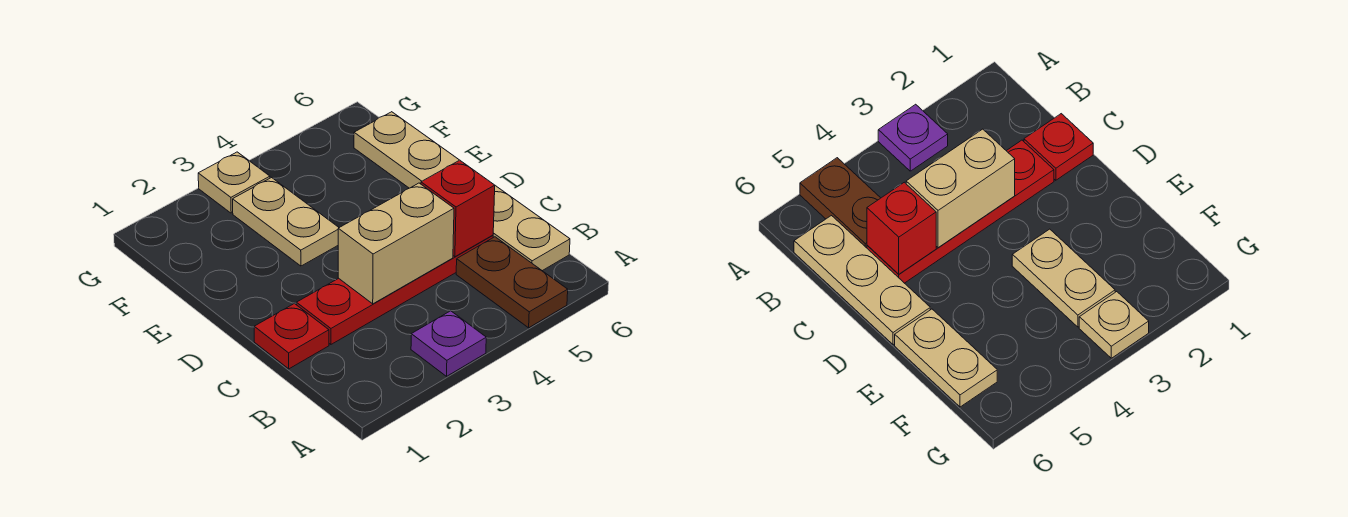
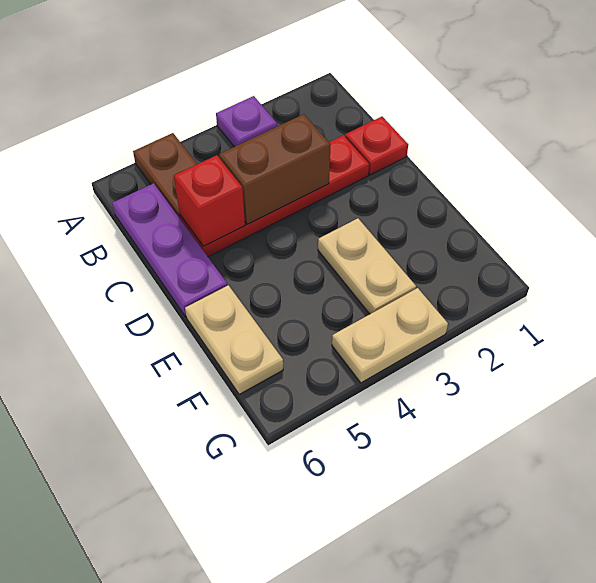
tan 1x3 plate [493,186,570,271] -> purple 1x3 plate [112,183,227,317]
tan 1x2 brick [338,183,454,304] -> brown 1x2 brick [219,114,331,225]
tan 1x1 plate [198,152,270,213] -> tan 1x2 plate [332,288,448,383]

